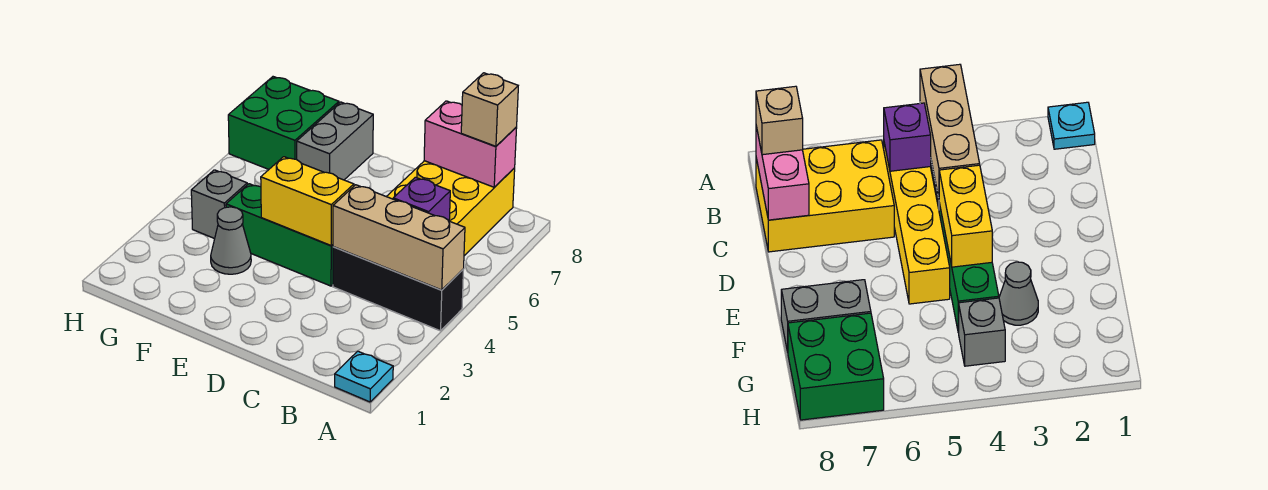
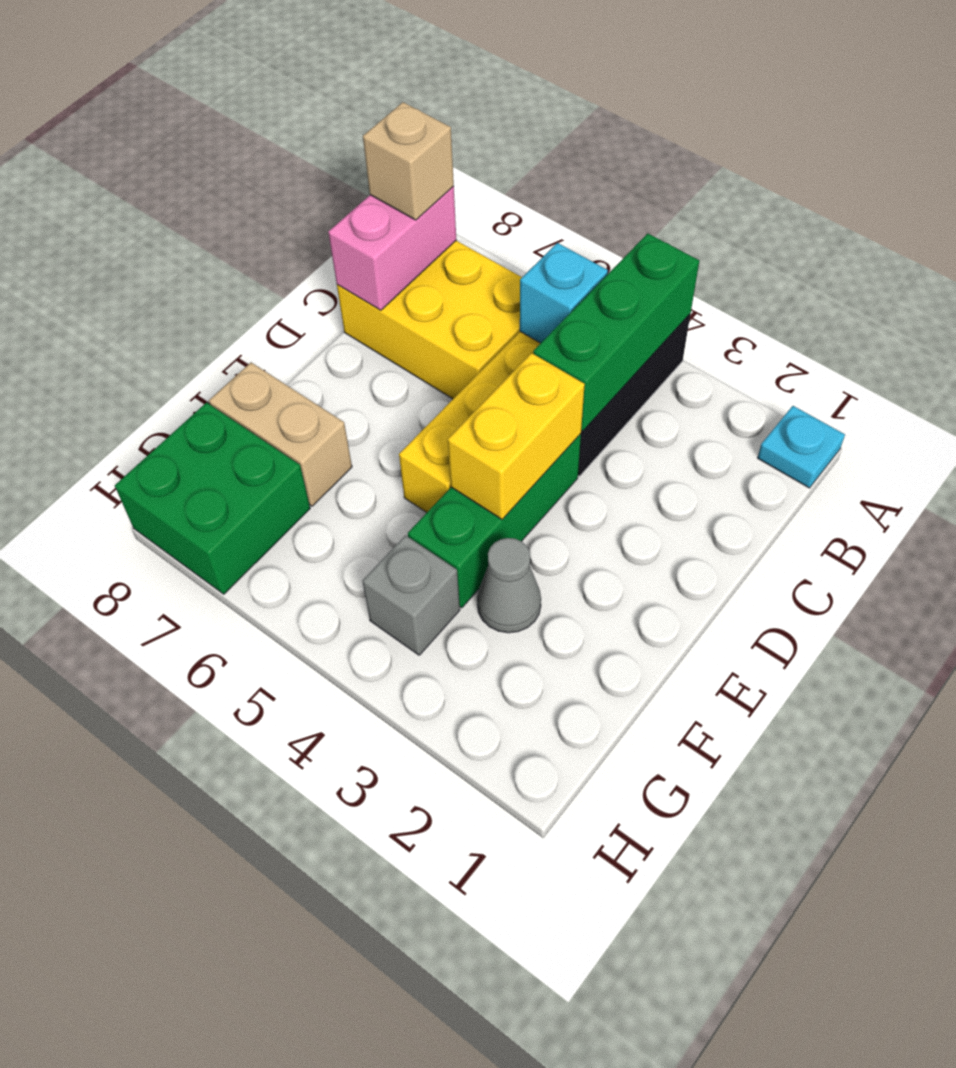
tan 1x3 brick [333,185,465,290] -> green 1x3 brick [533,233,699,431]
purple 1x1 brick [393,177,450,221] -> cyan 1x1 brick [520,243,608,343]
grey 1x2 brick [297,102,373,180] -> tan 1x2 brick [209,363,352,506]

